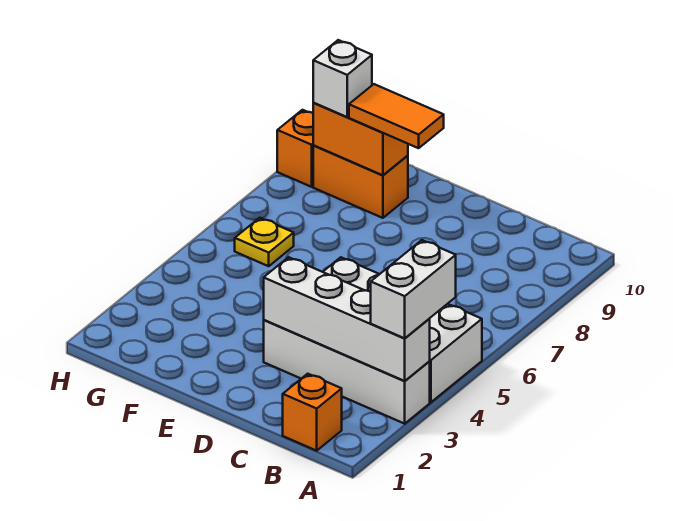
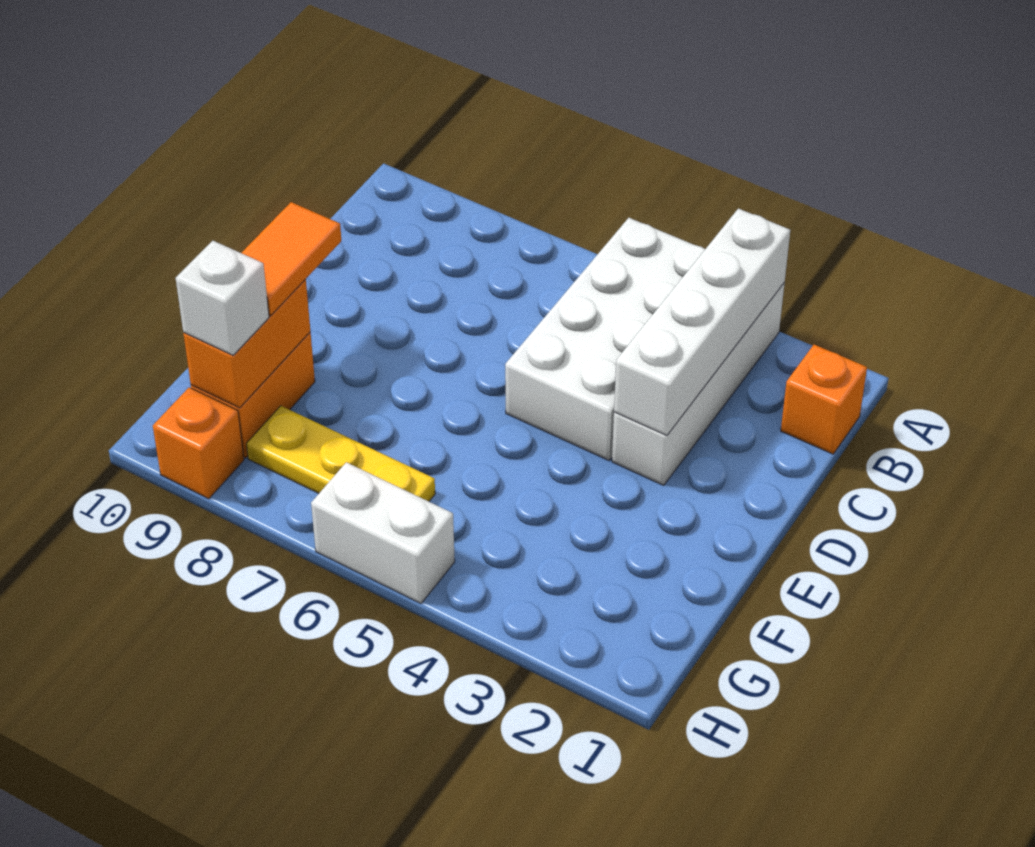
white 1x2 brick [371,240,456,338] -> white 1x2 brick moved to [311,462,455,603]
yellow 1x1 plate [235,218,294,266] -> yellow 1x3 plate [246,406,435,501]

